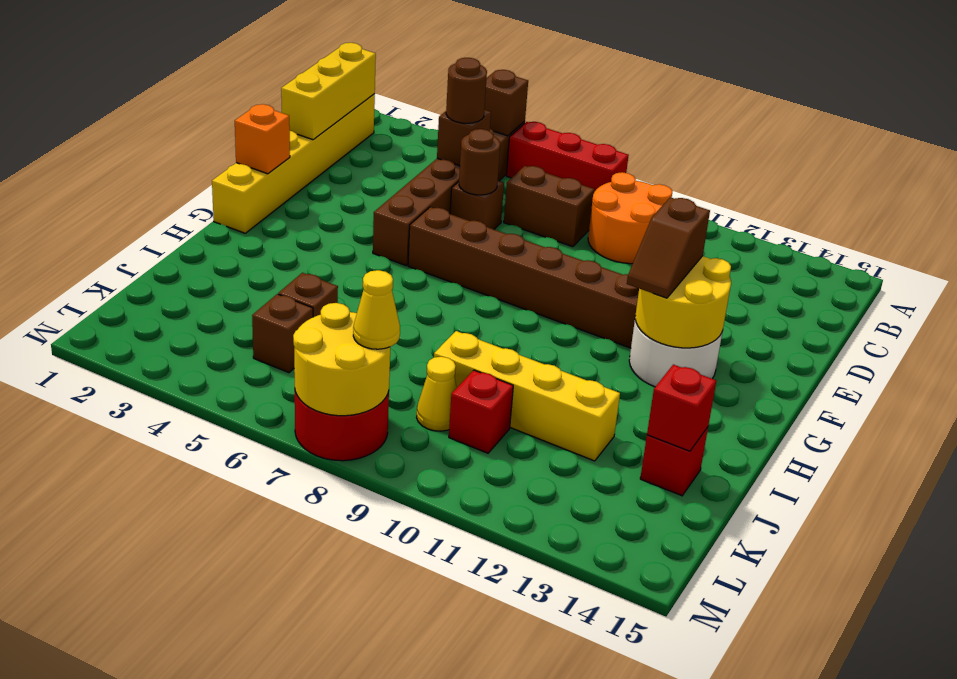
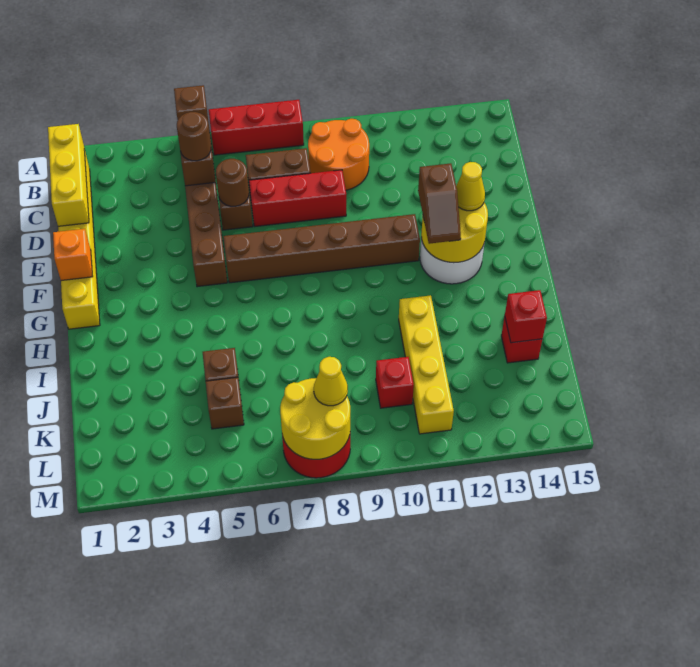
none -> red 1x3 brick [249,170,346,226]
yellow 1x4 brick [434,331,620,461] -> yellow 1x4 brick turned to [399,295,454,434]
yellow 1x1 cone [417,357,457,431] -> yellow 1x1 cone moved to [456,162,485,211]

